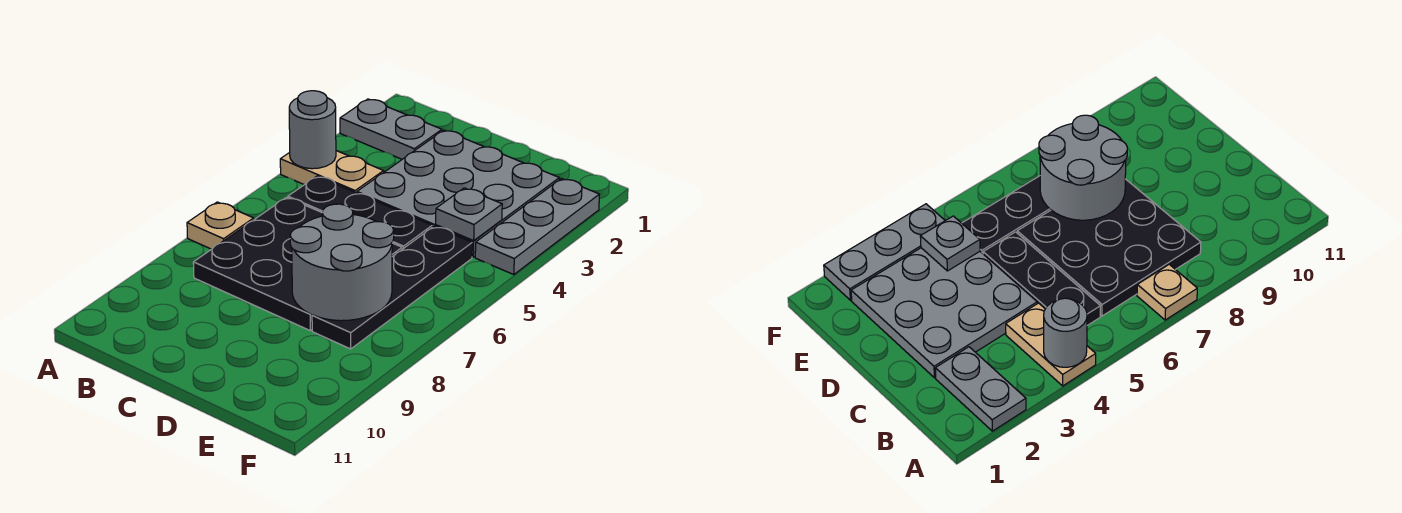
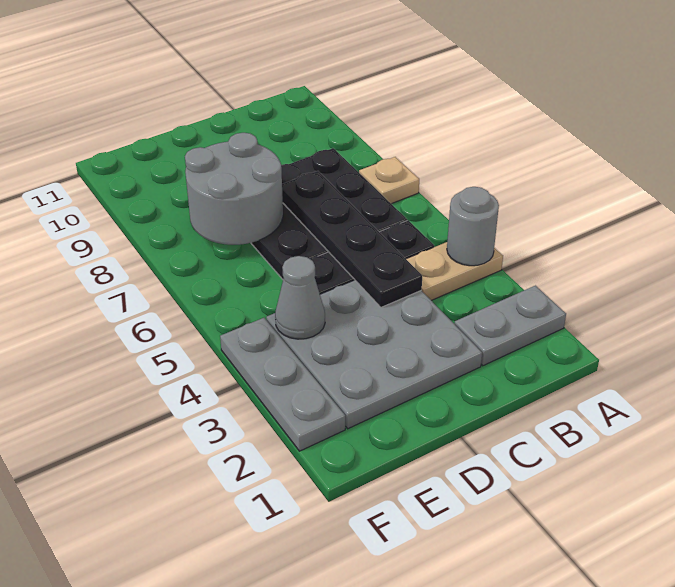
grey 1x1 plate [436,188,502,241] -> grey 1x1 cone [275,256,325,339]
black 1x4 plate [312,226,472,349] -> black 1x4 plate moved to [282,171,422,307]

